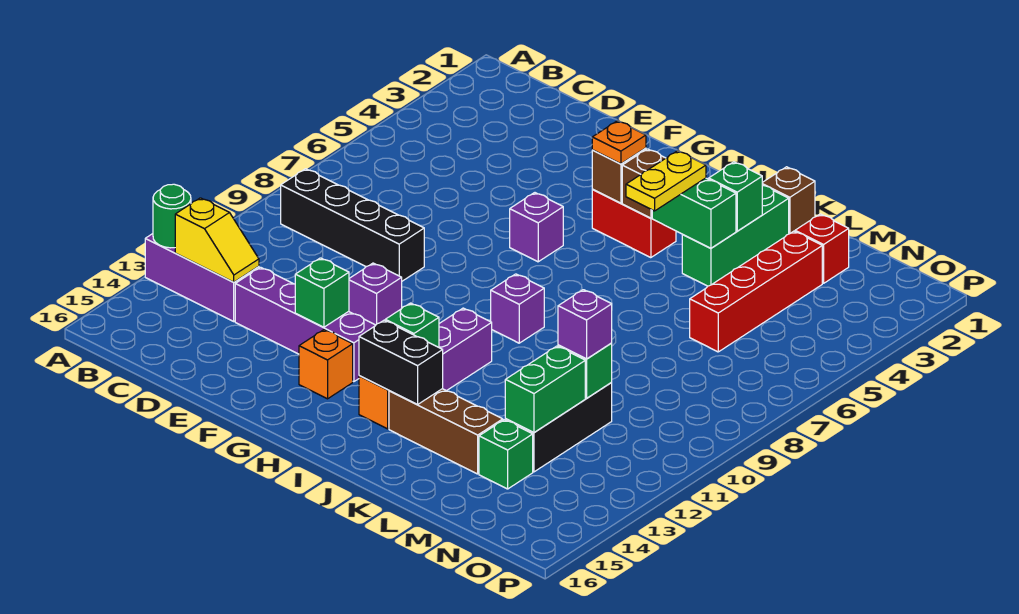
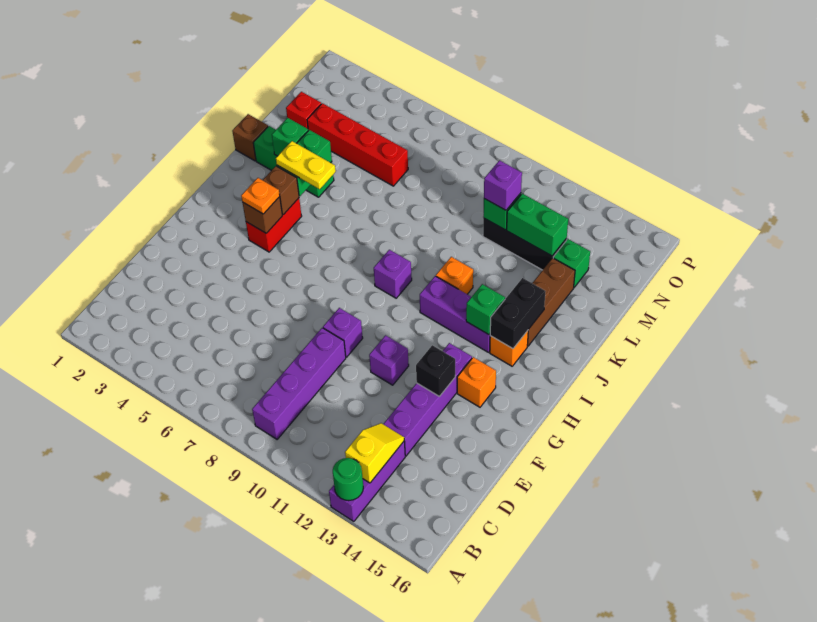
black 1x4 brick [281,169,424,281] -> purple 1x4 brick [252,328,346,439]
green 1x1 brick [295,258,349,327] -> black 1x1 brick [416,345,455,397]
purple 1x1 brick [510,193,563,262] -> purple 1x1 brick moved to [323,308,363,357]
none -> orange 1x1 brick [436,257,473,294]

